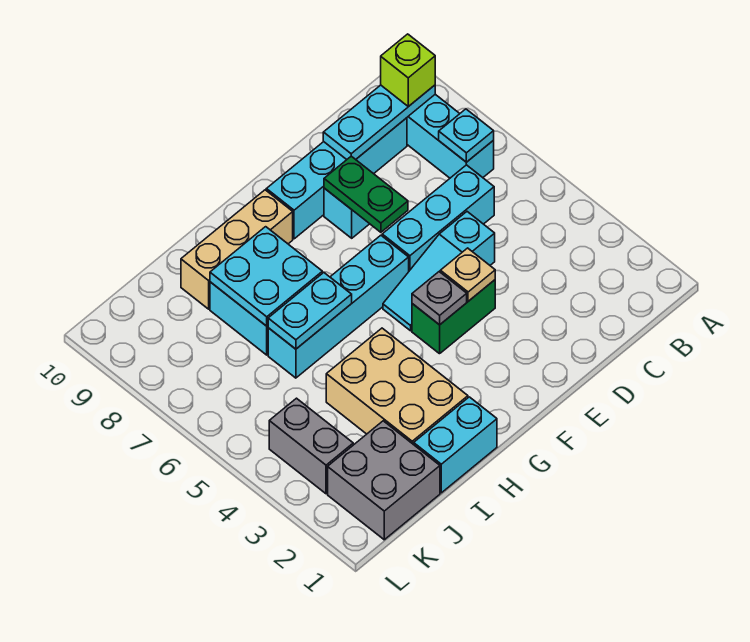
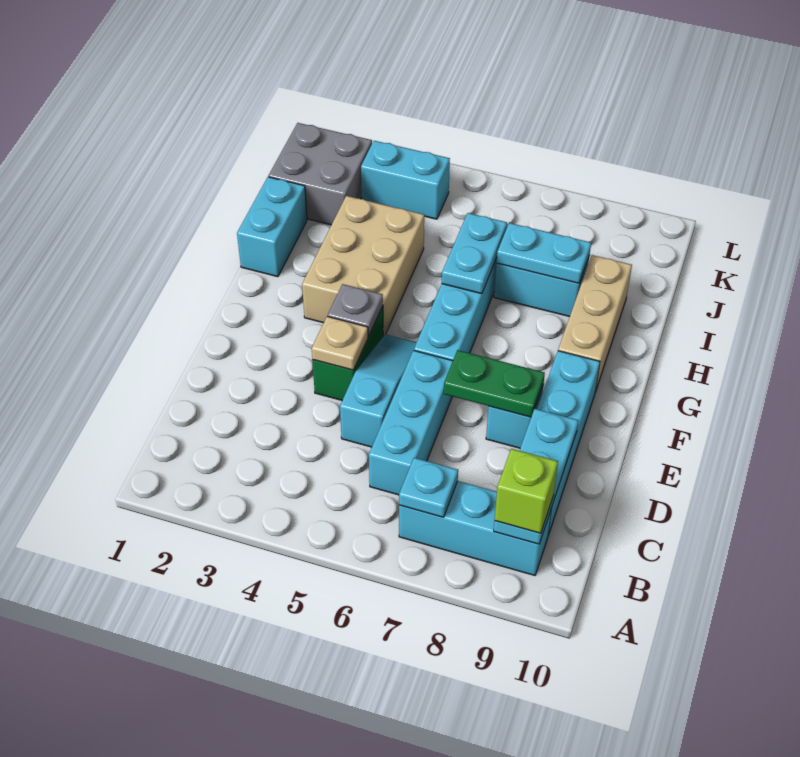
tan 2x3 brick [326,328,468,445] -> tan 2x3 brick turned to [302,196,424,336]
cyan 2x2 plate [210,227,322,326] -> cyan 1x2 plate [497,223,591,283]
grey 1x2 brick [269,398,353,494] -> cyan 1x2 brick [361,141,450,219]

